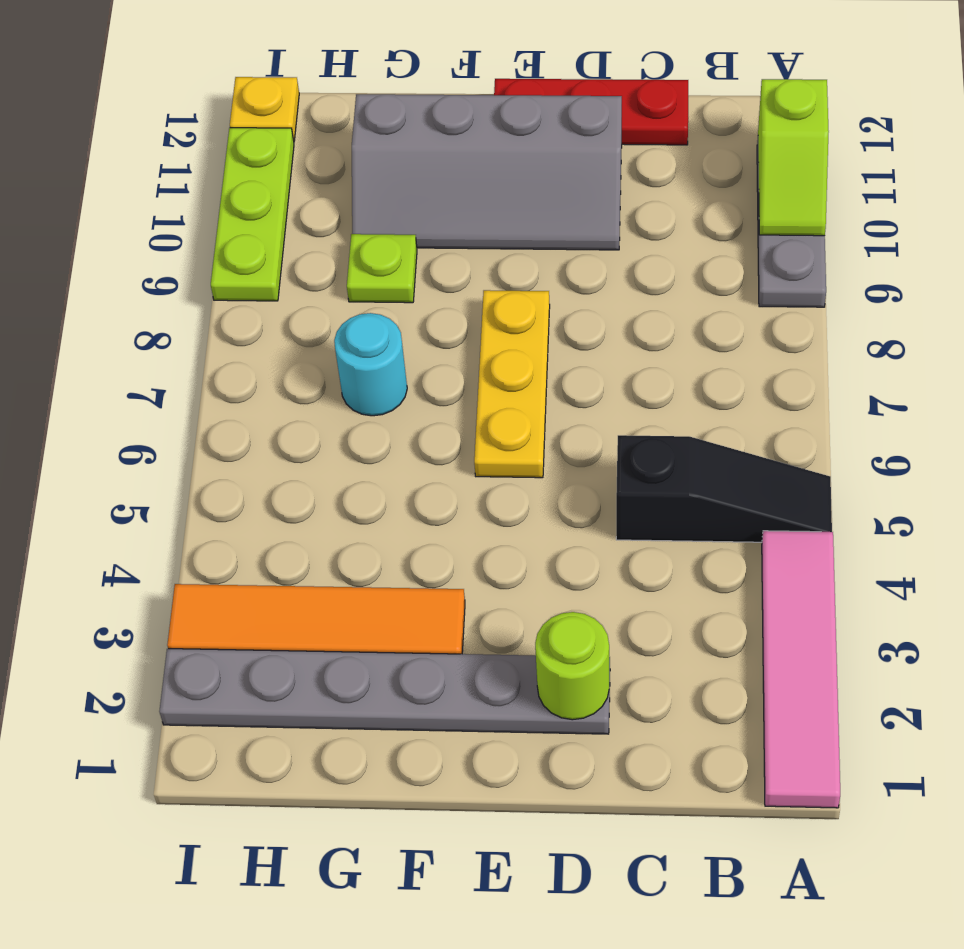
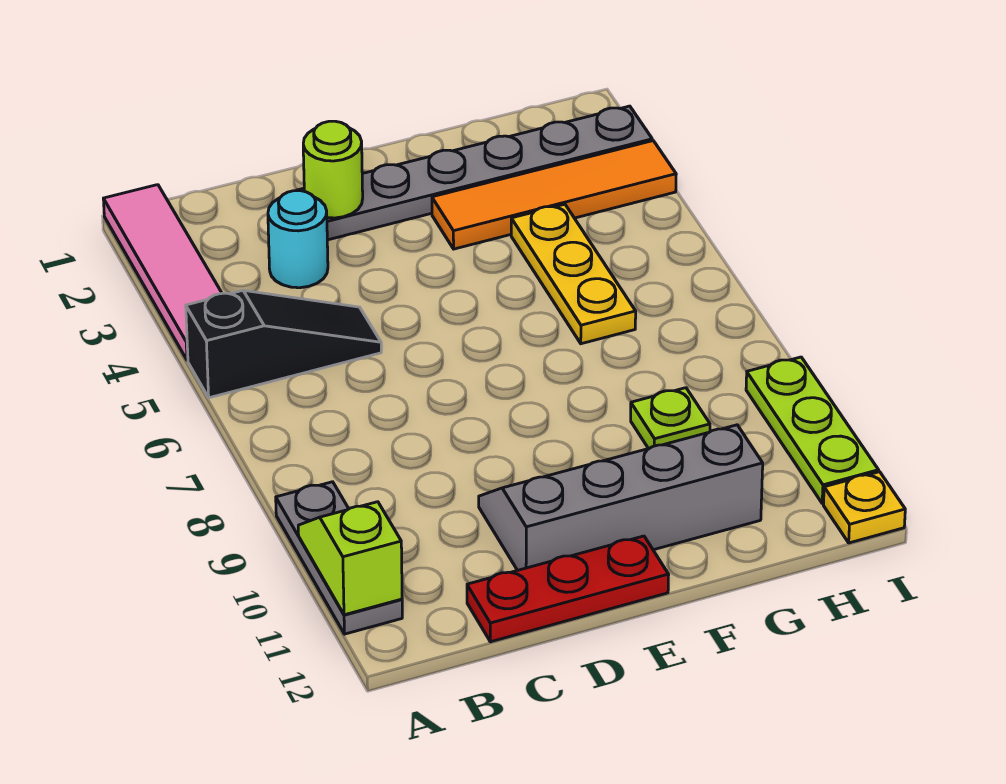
black 1x3 slope [616,435,832,542] -> black 1x3 slope turned to [186,290,381,398]
yellow 1x3 plate [474,290,550,478] -> yellow 1x3 plate moved to [511,204,636,344]
cyan 1x1 round brick [334,313,407,416] -> cyan 1x1 round brick moved to [268,191,328,288]

